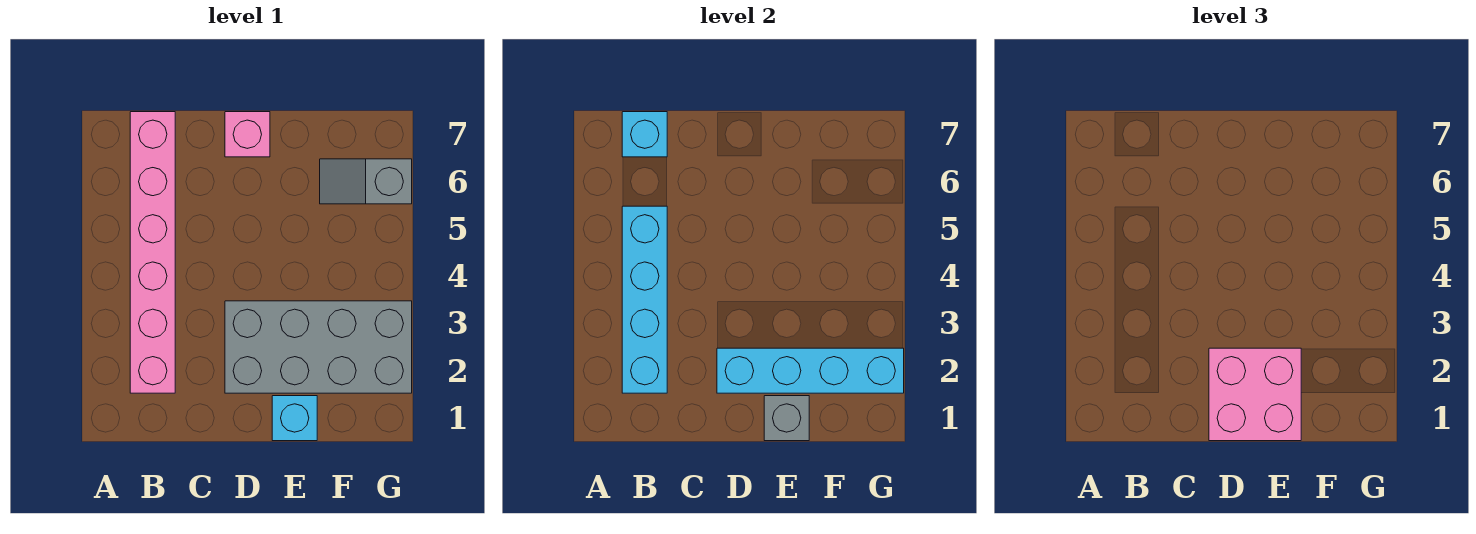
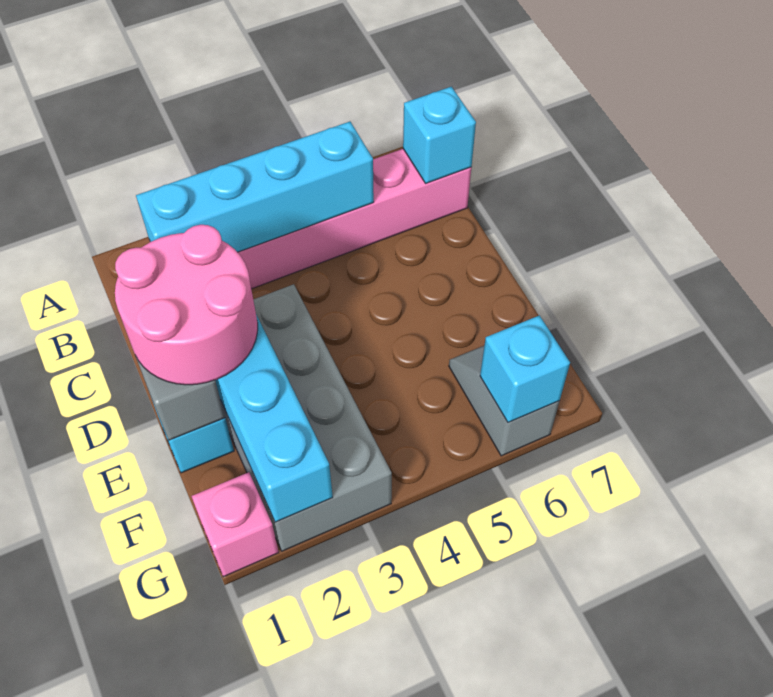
pink 2x2 brick [1209,348,1301,441] -> pink 2x2 round brick [115,225,258,385]
pink 1x1 brick [225,112,270,157] -> pink 1x1 brick moved to [192,472,279,577]
none -> cyan 1x1 brick [480,315,570,423]

